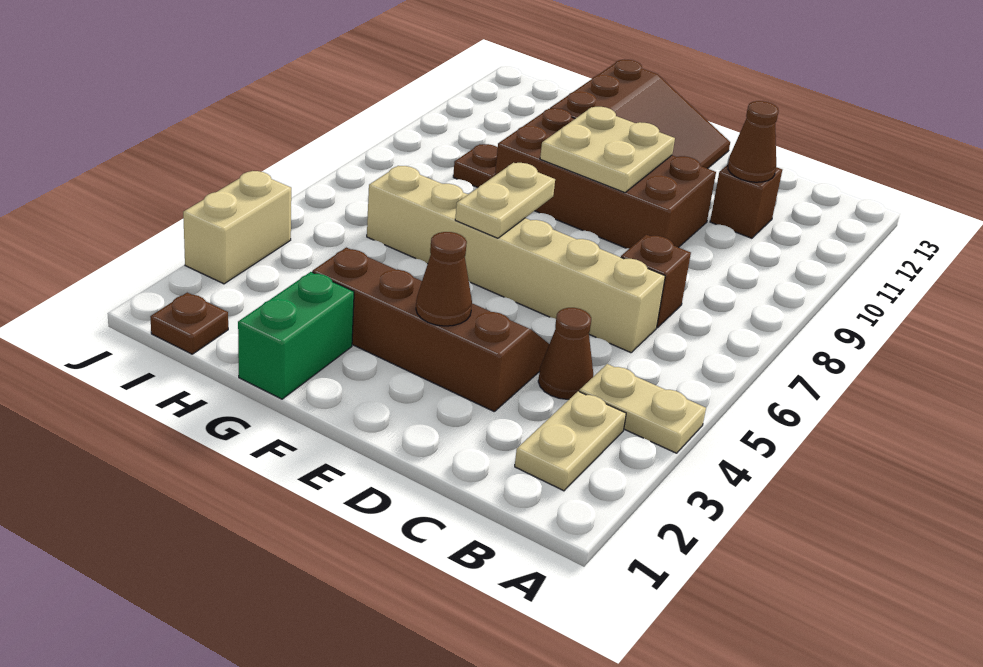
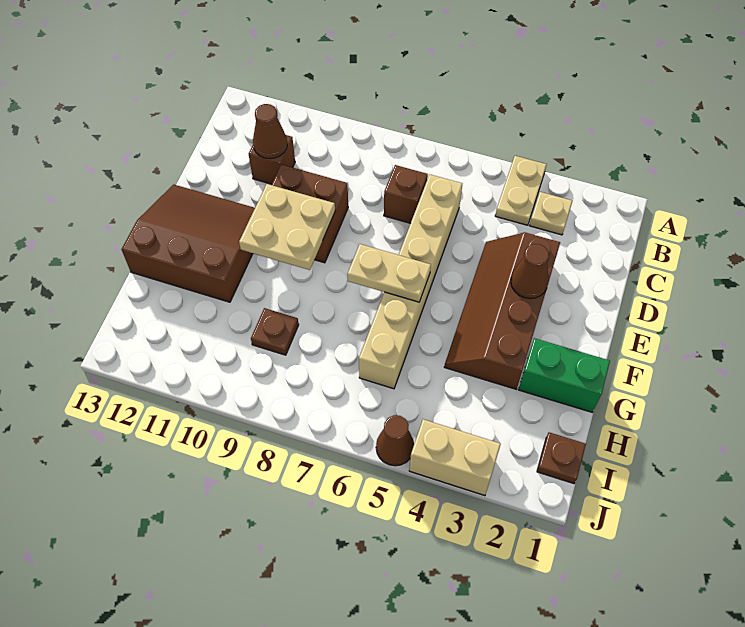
tan 1x2 plate [515,391,626,491] -> tan 1x1 plate [530,192,572,235]
brown 1x1 cone [538,308,593,399] -> brown 1x1 cone moved to [376,415,414,466]
brown 2x4 brick [495,108,716,249] -> brown 2x2 brick [272,164,348,263]

